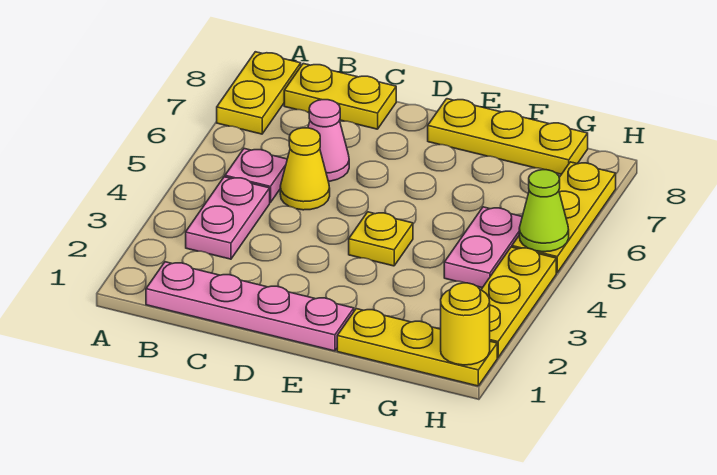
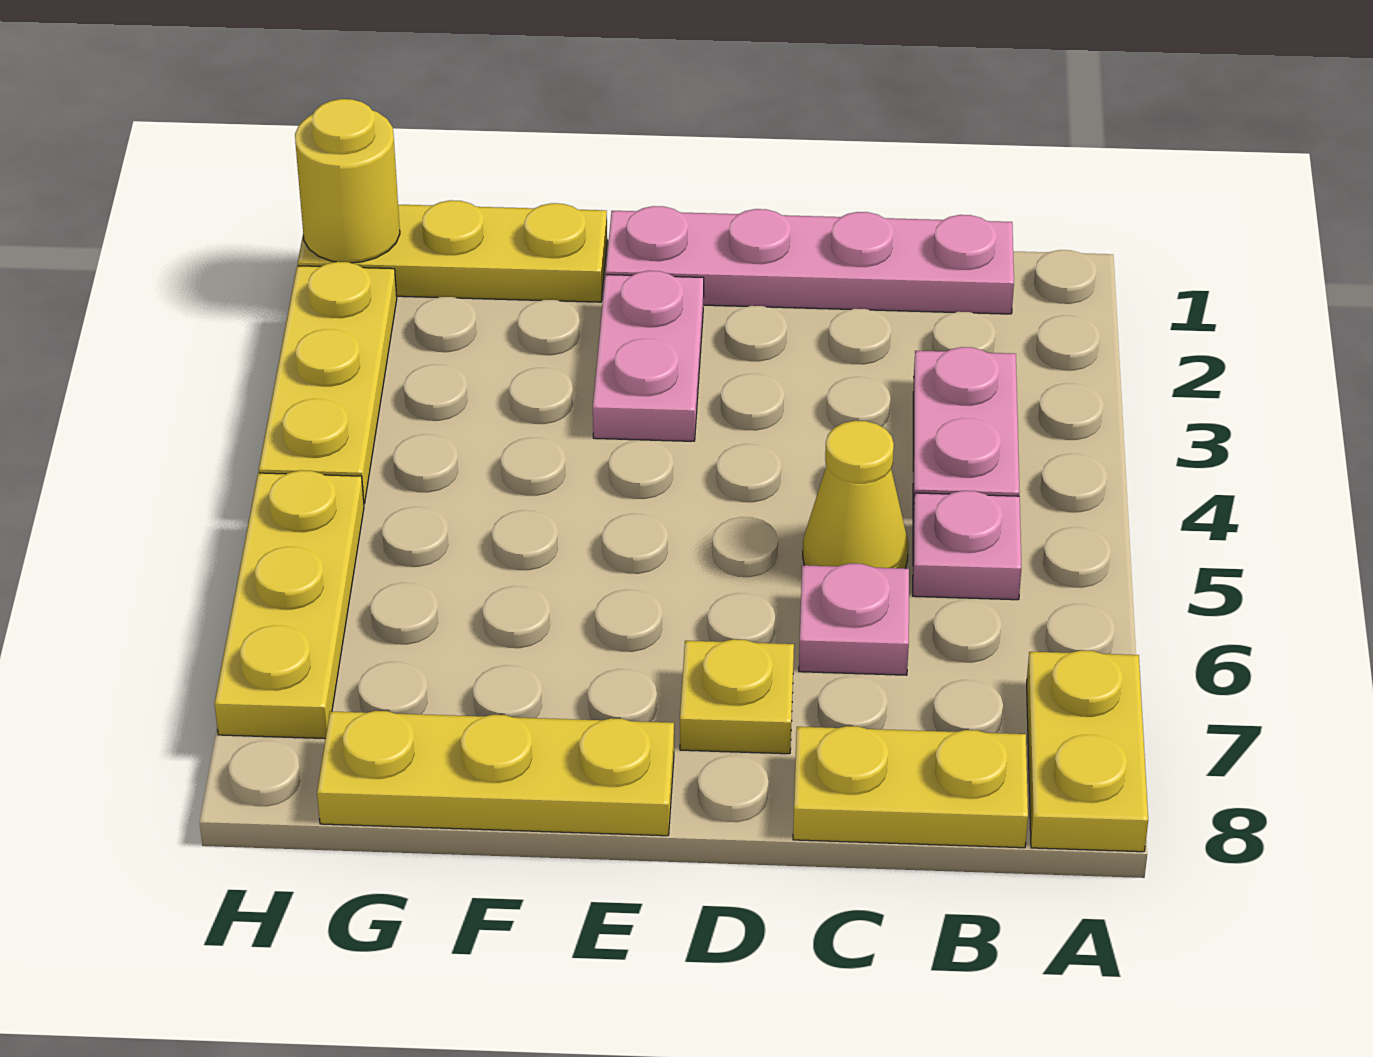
pink 1x1 cone [308,100,349,181] -> pink 1x1 plate [799,563,909,675]
yellow 1x1 plate [349,212,413,266] -> yellow 1x1 plate moved to [680,639,794,754]
pink 1x2 plate [444,207,522,288] -> pink 1x2 plate moved to [593,271,704,441]
lime 1x1 cone [519,170,569,252] -> none

